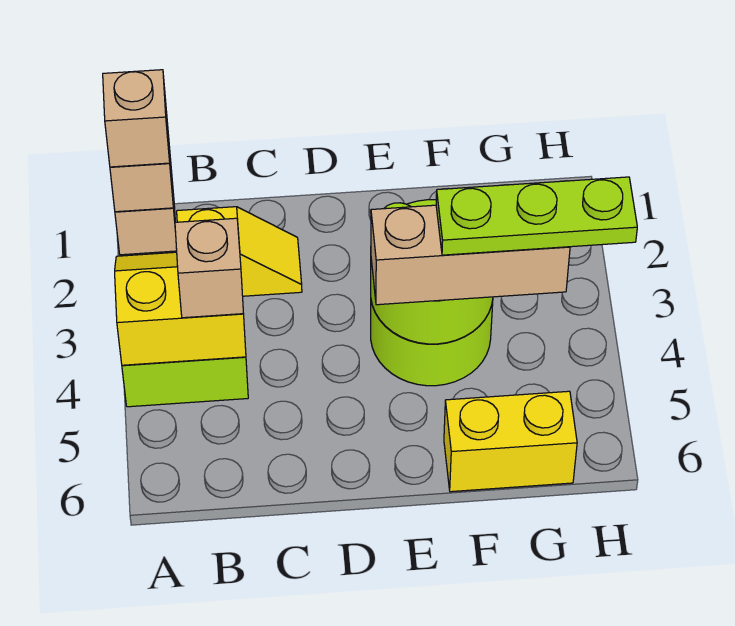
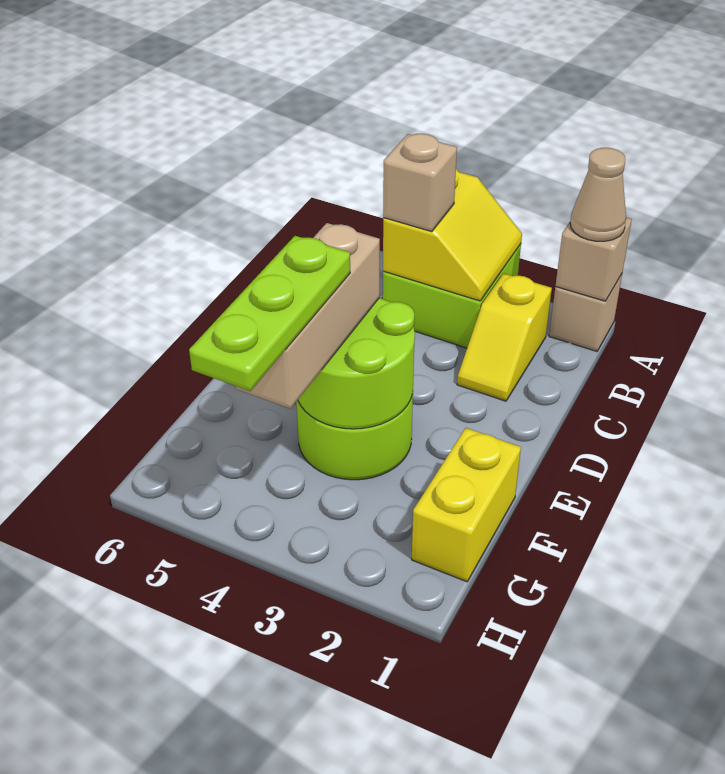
tan 1x1 brick [103,70,170,167] -> tan 1x1 cone [570,148,626,241]
yellow 1x2 brick [444,391,577,492] -> yellow 1x2 brick moved to [412,428,521,582]

